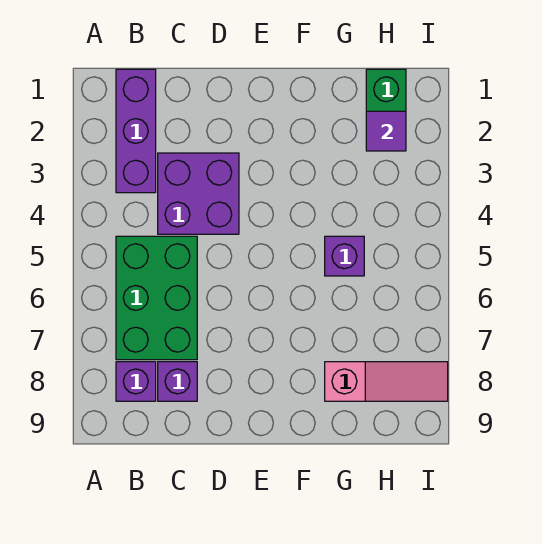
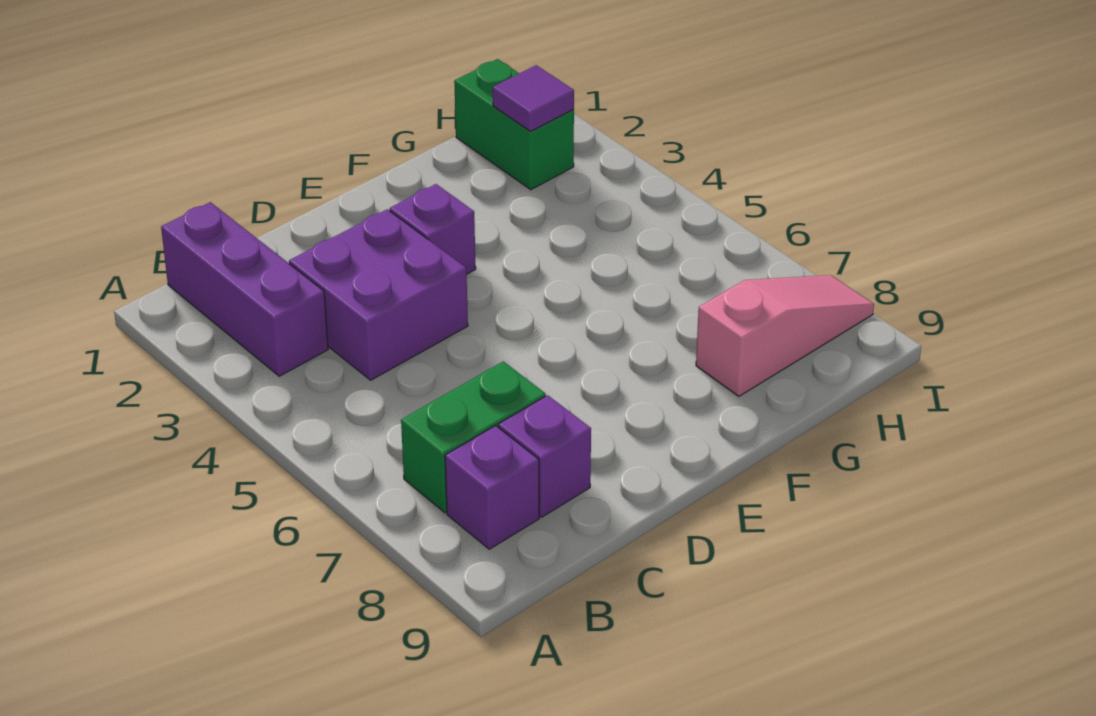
green 2x3 brick [116,236,197,360] -> green 1x2 brick [401,361,546,513]
purple 1x1 brick [325,236,364,276] -> purple 1x1 brick moved to [390,184,476,274]

